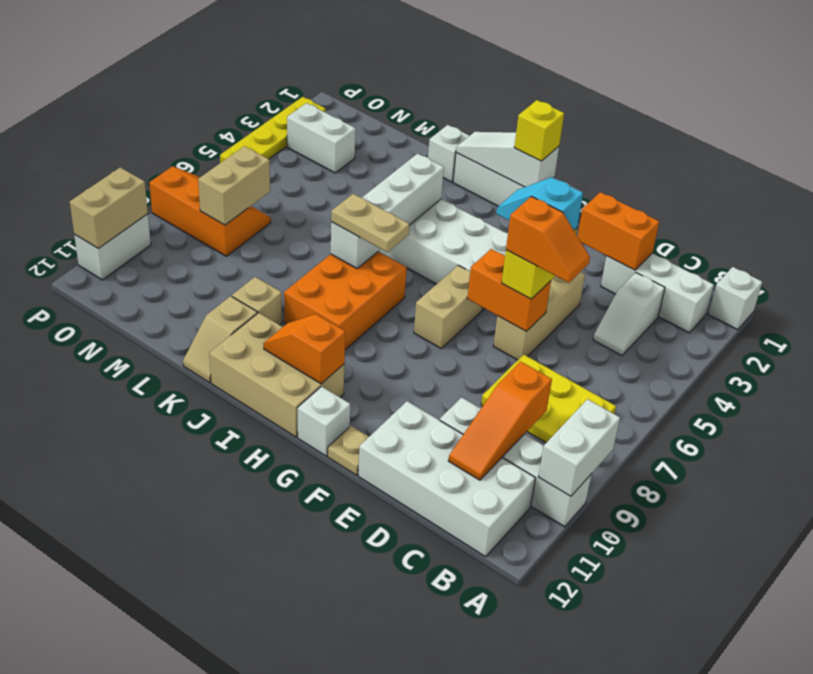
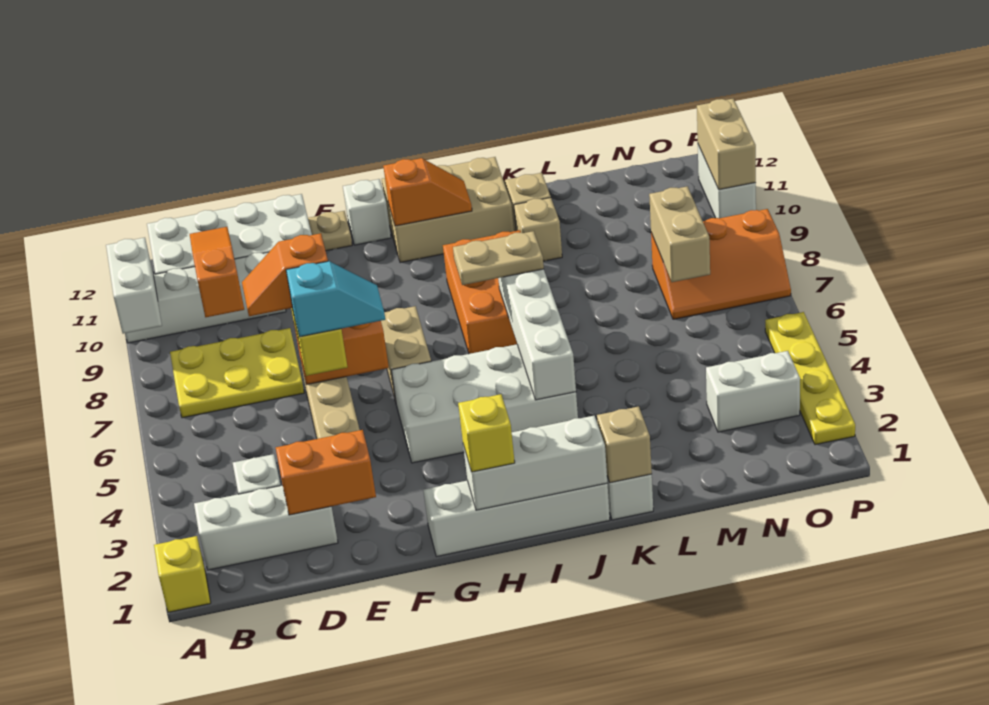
white 1x1 brick [708,267,762,330] -> yellow 1x1 brick [154,536,211,612]
white 1x3 slope [456,132,559,187] -> white 1x3 brick [463,416,607,510]
none -> tan 1x1 brick [597,406,652,483]

